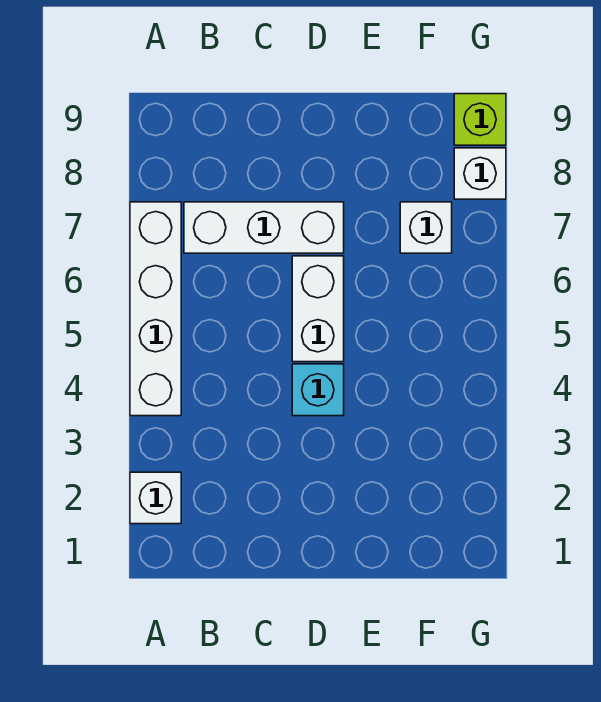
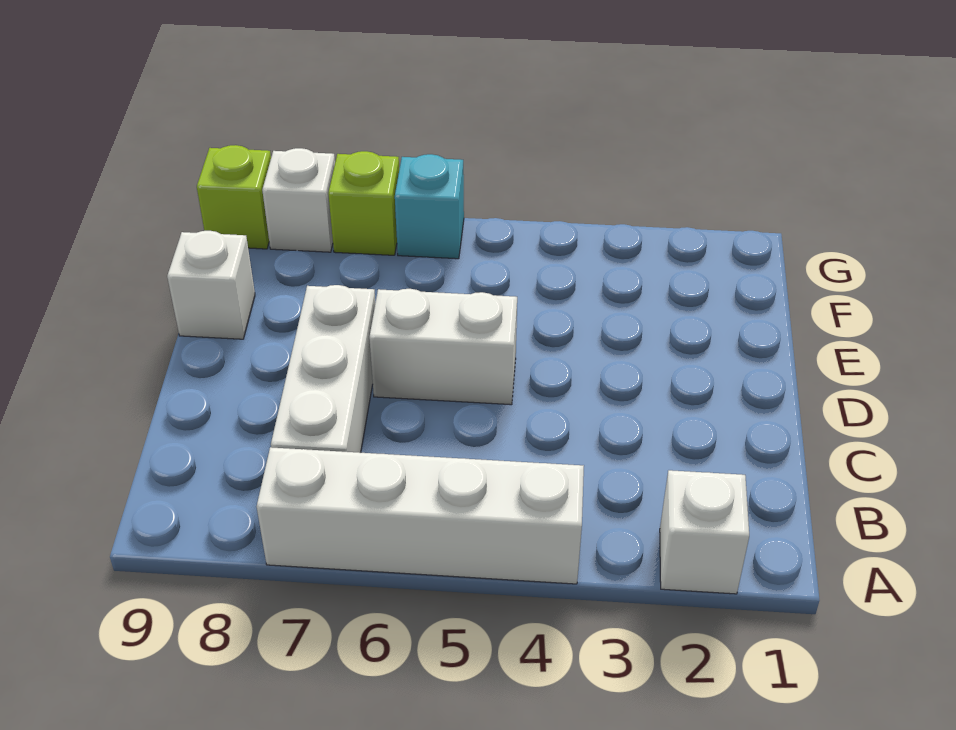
cyan 1x1 brick [292,364,344,416] -> cyan 1x1 brick moved to [395,154,464,259]
white 1x1 brick [400,202,452,253] -> white 1x1 brick moved to [167,231,255,339]
none -> lime 1x1 brick [328,151,399,255]

